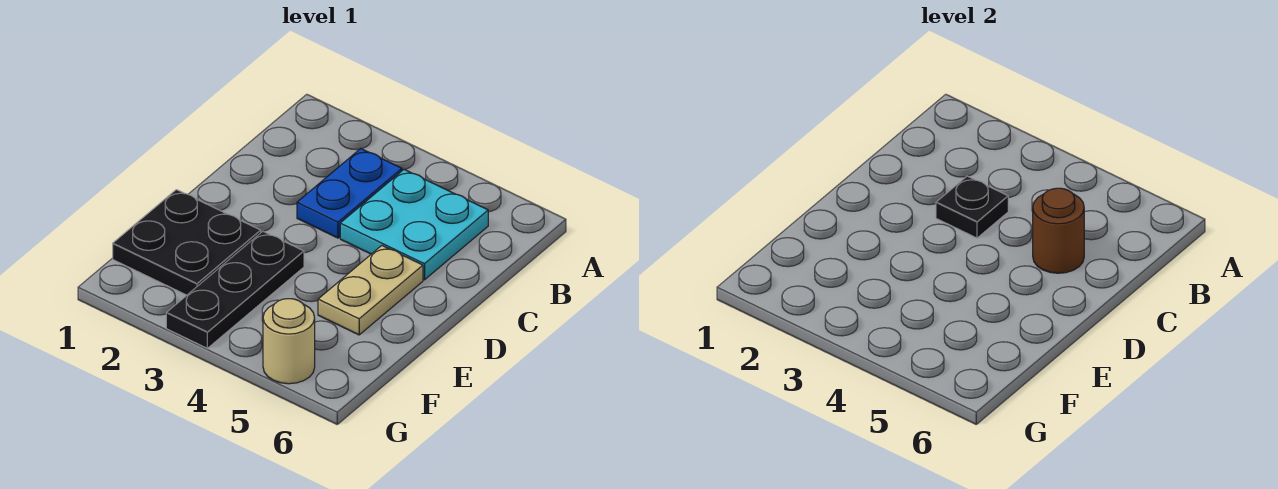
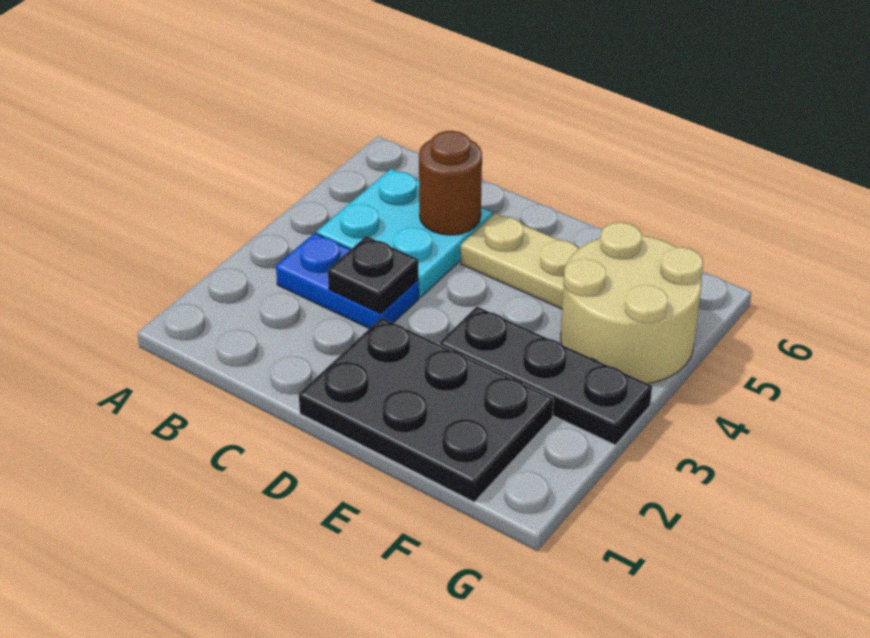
black 2x2 plate [113,190,261,295] -> black 2x3 plate [299,318,553,502]
tan 1x1 round brick [263,299,315,384] -> tan 2x2 round brick [561,222,703,384]

